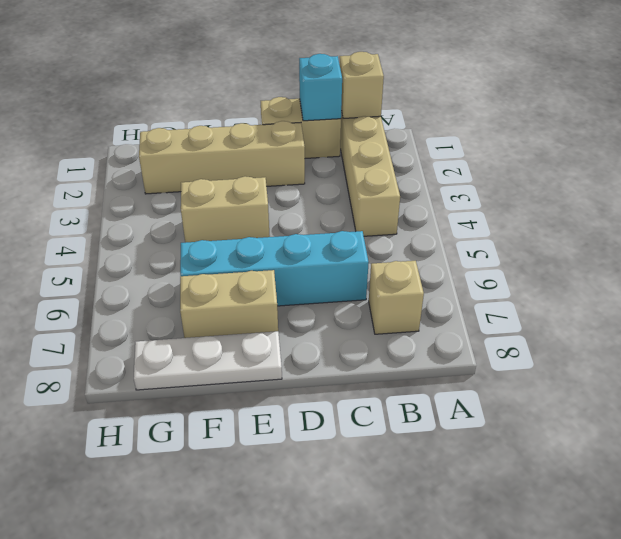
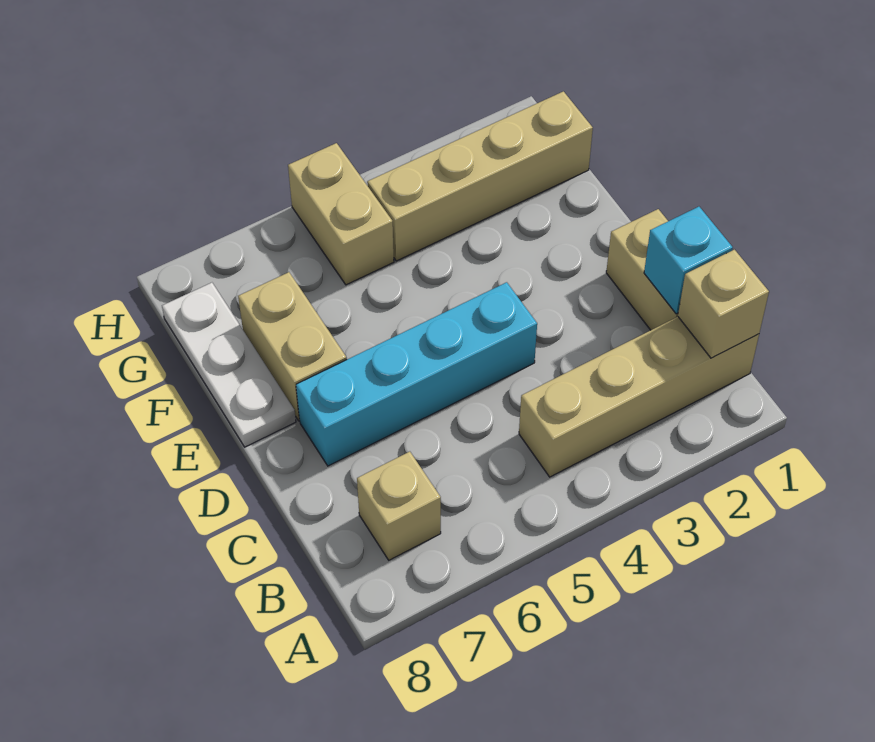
cyan 1x4 brick [180,231,369,306] -> cyan 1x4 brick turned to [296,282,537,466]
tan 1x4 brick [139,121,305,194] -> tan 1x4 brick turned to [367,91,593,261]
tan 1x2 brick [181,176,270,243] -> tan 1x2 brick moved to [288,143,394,285]

